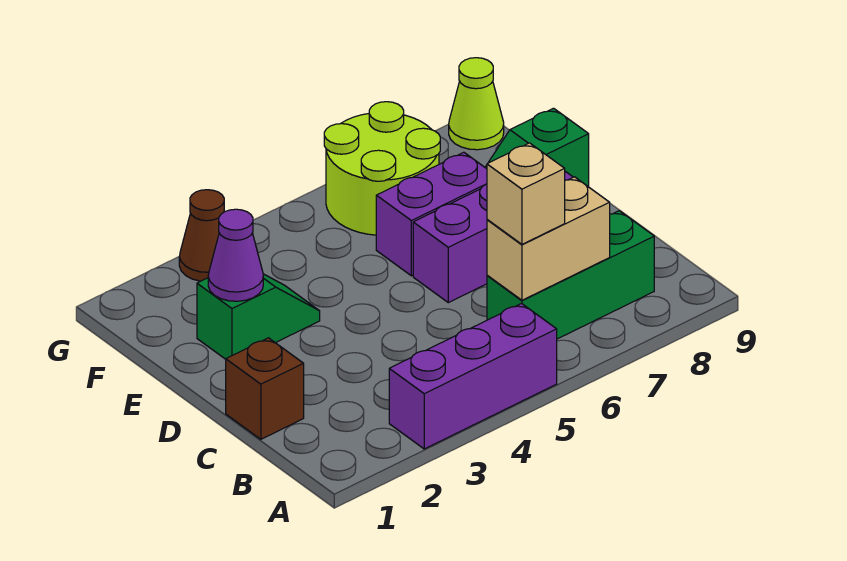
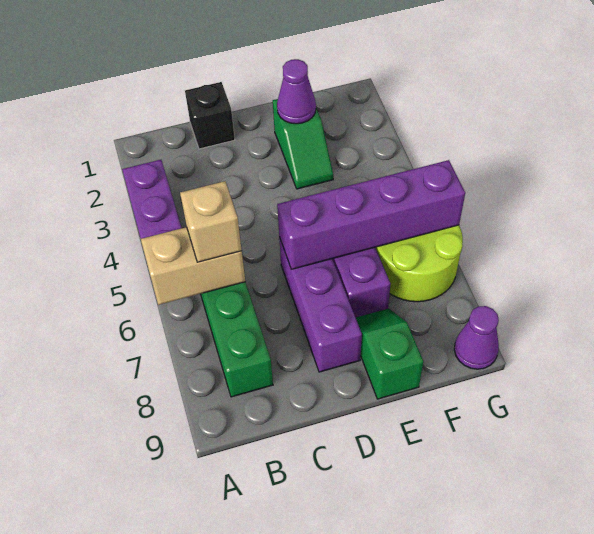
tan 1x2 brick [487,177,610,300] -> tan 1x2 brick turned to [141,227,245,305]
brown 1x1 brick [226,338,304,439] -> black 1x1 brick [185,82,235,149]
none -> purple 1x4 brick [277,160,465,269]
brown 1x1 cone [179,190,224,281] -> none
lime 1x1 cone [449,58,504,150] -> purple 1x1 cone [454,306,499,369]

